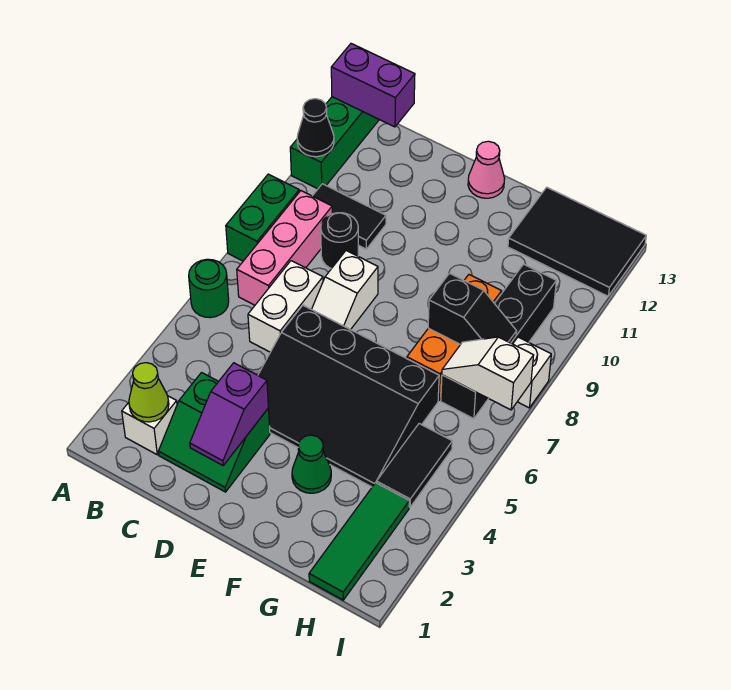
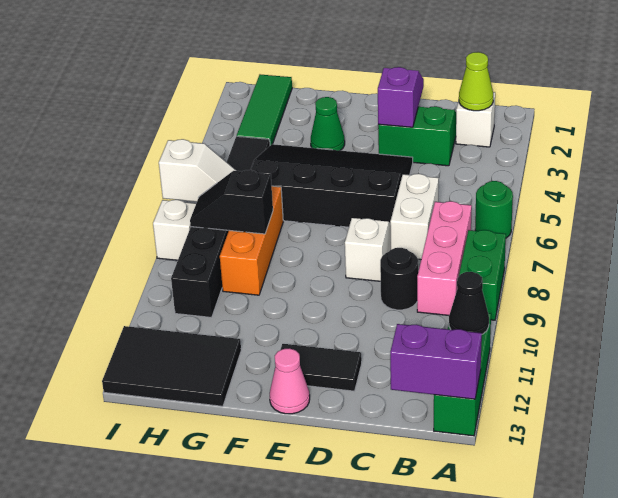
black 1x2 tile [313,184,386,249] -> black 1x2 tile moved to [281,344,362,391]

